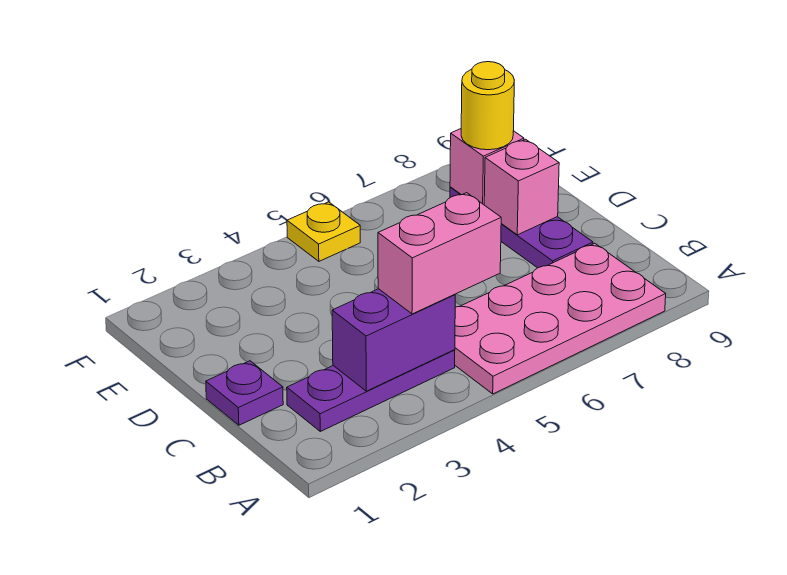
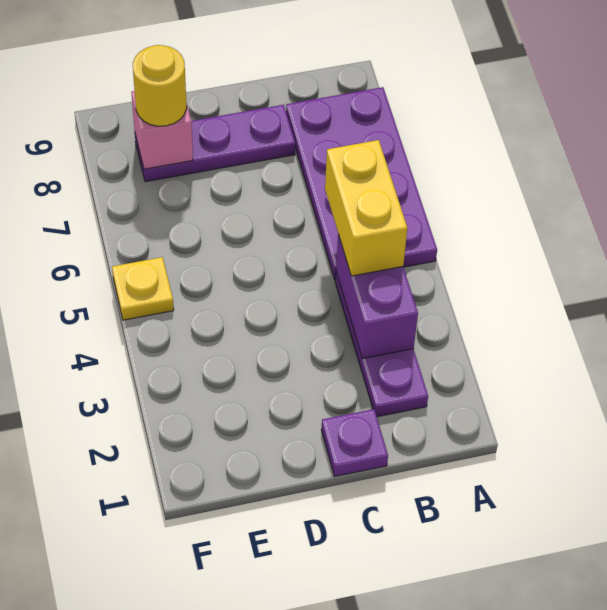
pink 2x4 plate [455,243,666,394] -> purple 2x4 plate [286,87,437,279]
pink 1x2 brick [378,193,501,314] -> yellow 1x2 brick [325,140,407,276]
pink 1x1 brick [484,139,559,235] -> none

